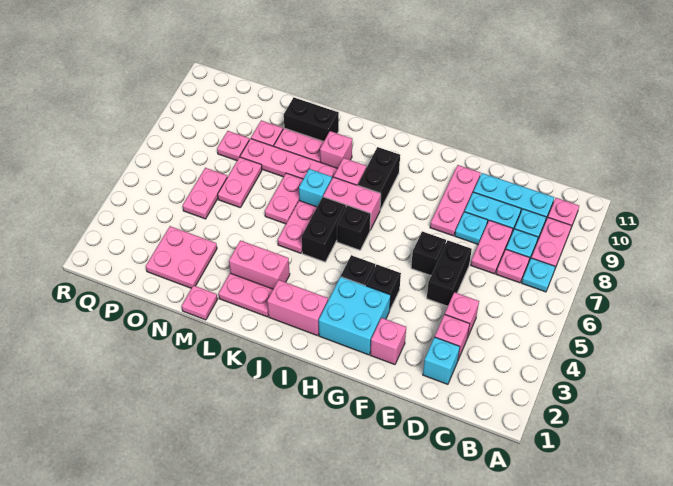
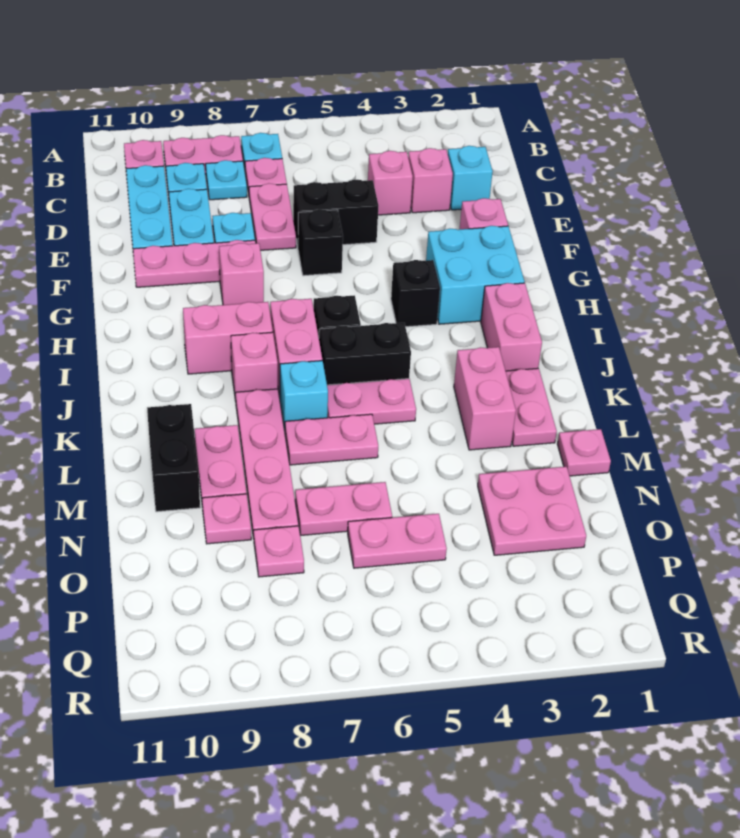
pink 1x2 plate [471,220,513,274] -> pink 1x2 plate turned to [249,183,296,250]
black 1x1 brick [366,265,401,309] -> none
black 1x2 brick [358,147,400,210] -> pink 1x2 brick [183,302,273,374]
pink 1x1 brick [320,131,352,168] -> pink 1x1 brick moved to [219,243,264,305]

